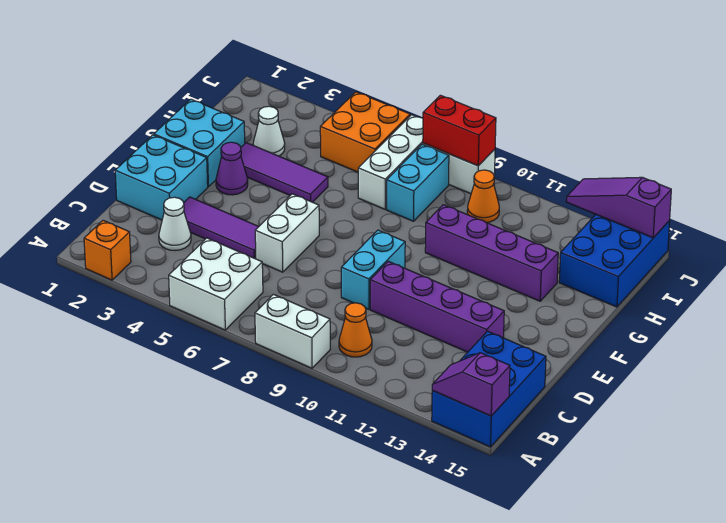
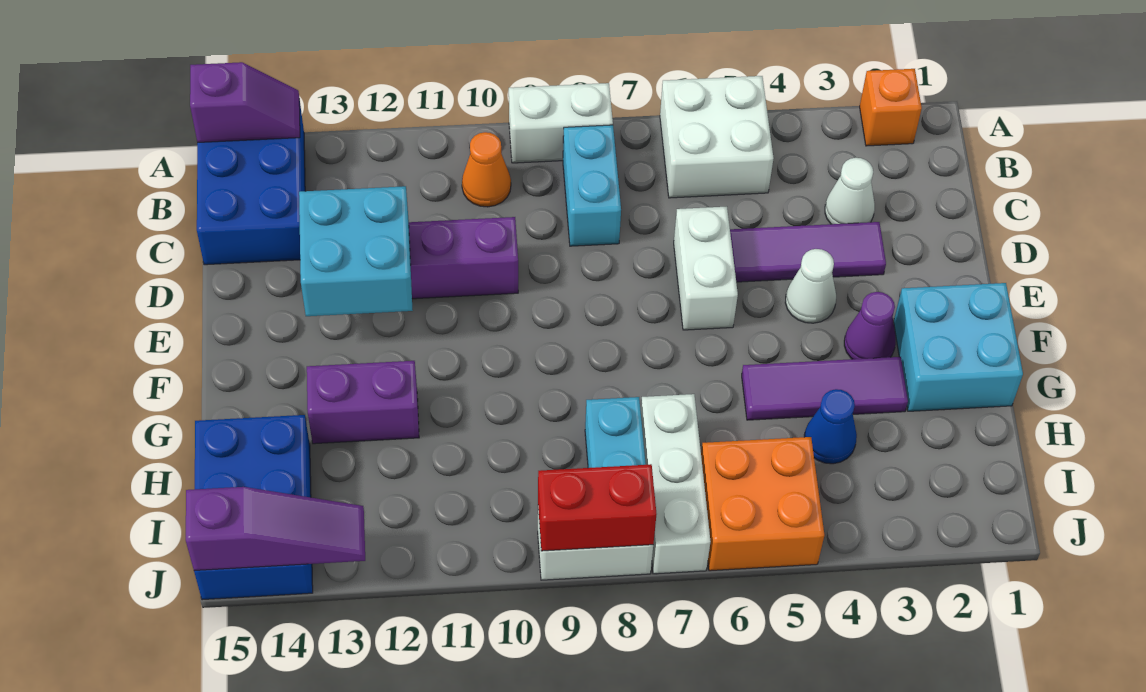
cyan 2x2 brick [115,135,208,220] -> cyan 2x2 brick moved to [299,186,413,316]
cyan 1x2 brick [341,230,405,309] -> cyan 1x2 brick moved to [563,125,621,246]
purple 1x4 brick [425,205,558,301] -> purple 1x2 brick [307,361,419,444]
white 1x1 cone [253,106,285,156] -> white 1x1 cone moved to [785,249,836,323]
none -> blue 1x1 cone [804,389,857,464]
orange 1x1 cone [467,170,499,223] -> none

